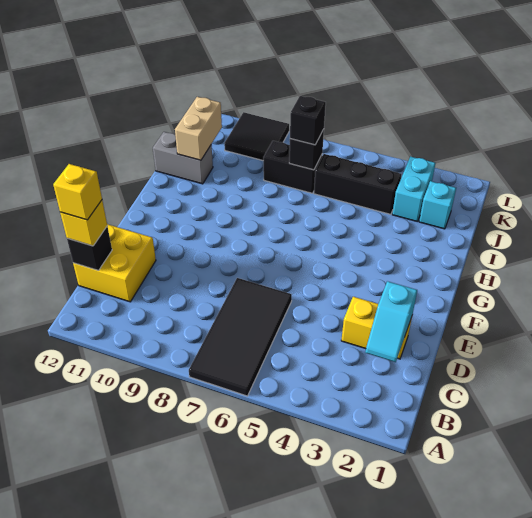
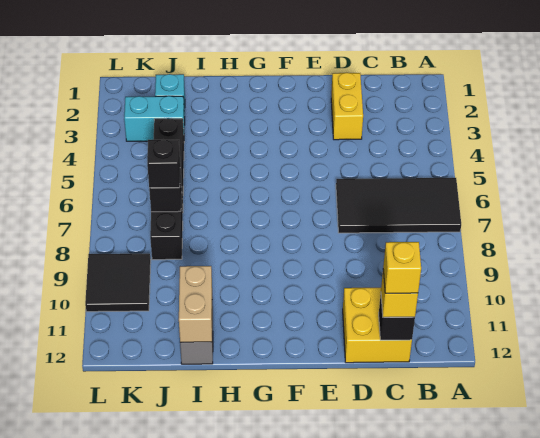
cyan 1x2 slope [365,281,417,362] -> none
tan 1x2 brick [175,97,222,160] -> tan 1x2 brick turned to [179,266,212,342]

